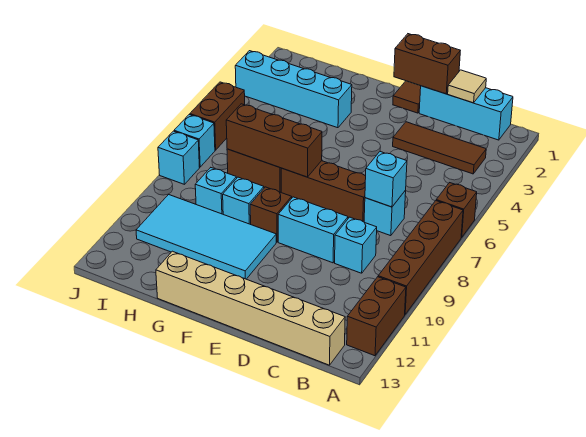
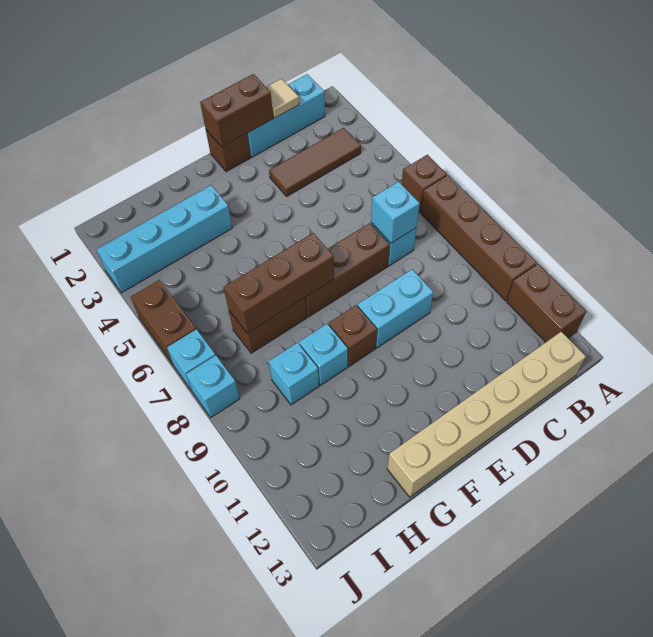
cyan 1x1 brick [335,217,377,273] -> none
brown 1x1 tile [393,81,421,113] -> brown 1x1 brick [206,130,251,172]
cyan 2x4 tile [136,194,276,279] -> none

